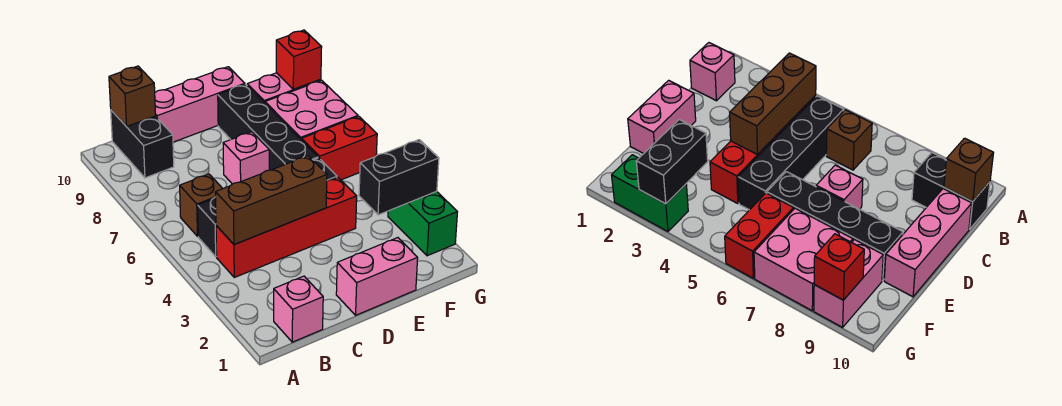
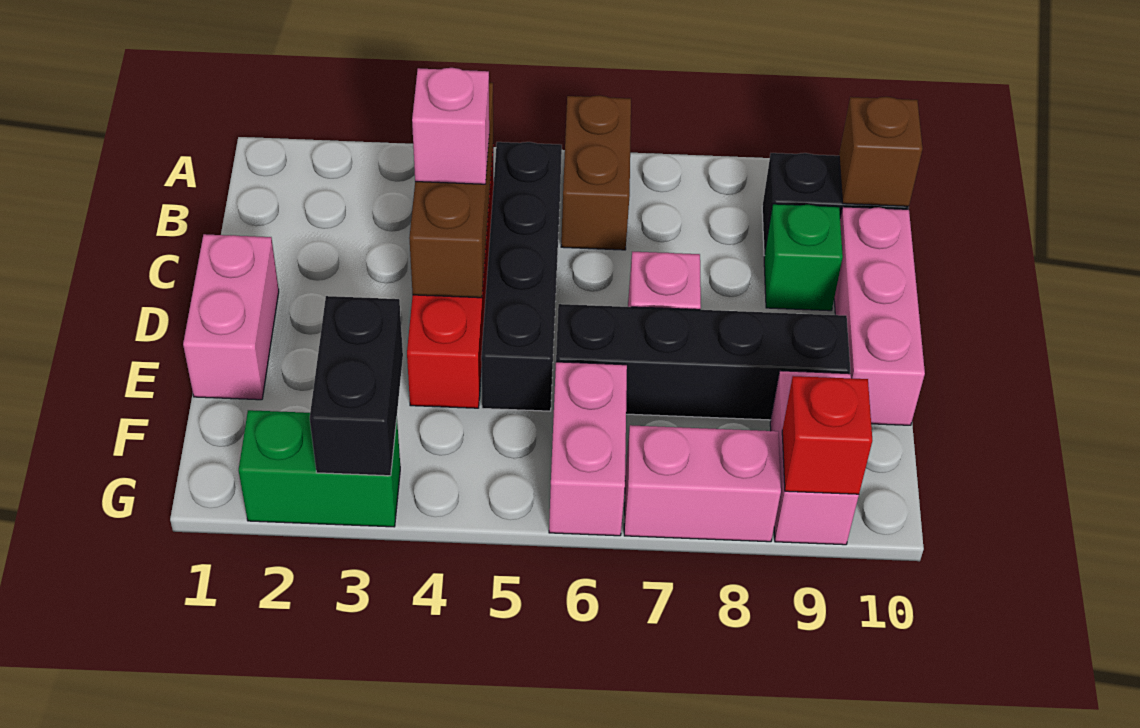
pink 1x1 brick [274,276,323,342] -> pink 1x1 brick moved to [412,68,489,184]
brown 1x1 brick [180,174,223,236] -> brown 1x2 brick [561,95,631,250]
none -> green 1x1 brick [764,204,843,311]
red 1x2 brick [302,116,377,180] -> pink 1x2 brick [549,362,627,536]
pink 2x2 brick [265,80,358,140] -> pink 1x2 brick [624,425,781,542]

